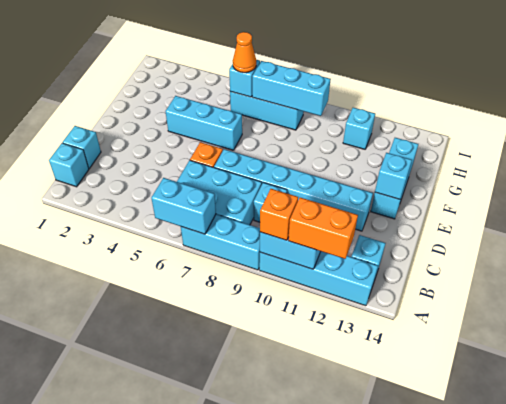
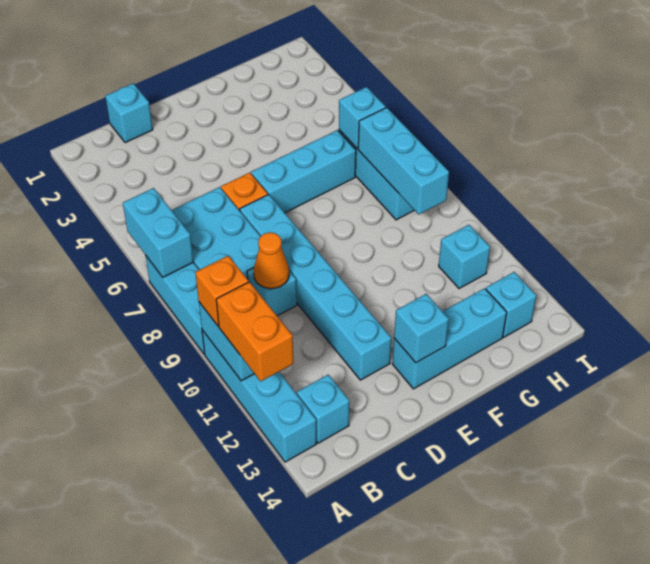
cyan 1x1 brick [49,143,89,187] -> cyan 1x1 brick moved to [486,272,536,337]
cyan 1x3 brick [165,96,242,150] -> cyan 1x3 brick turned to [251,130,356,213]
orange 1x1 cone [233,32,256,73] -> orange 1x1 cone moved to [254,232,289,289]

